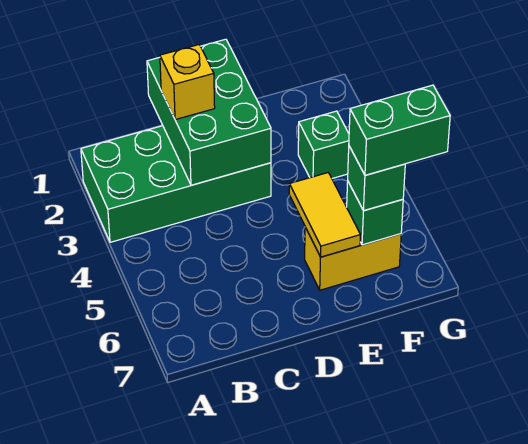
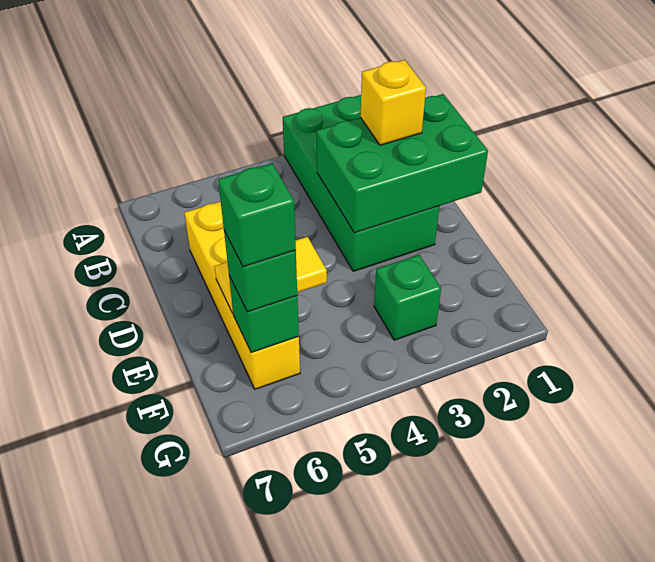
yellow 1x2 brick [305,227,401,290] -> yellow 1x4 brick [184,202,300,389]
green 1x2 brick [349,85,450,175] -> green 1x1 brick [218,163,296,267]

